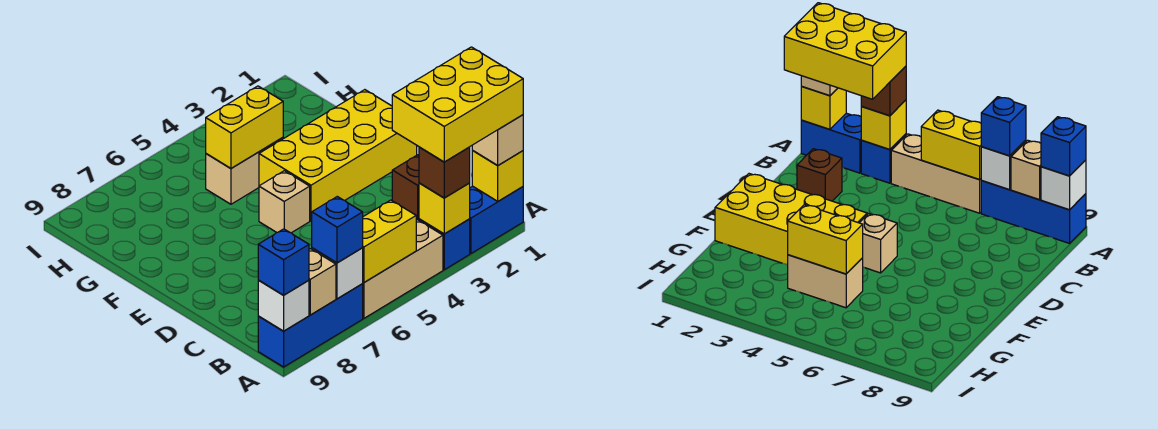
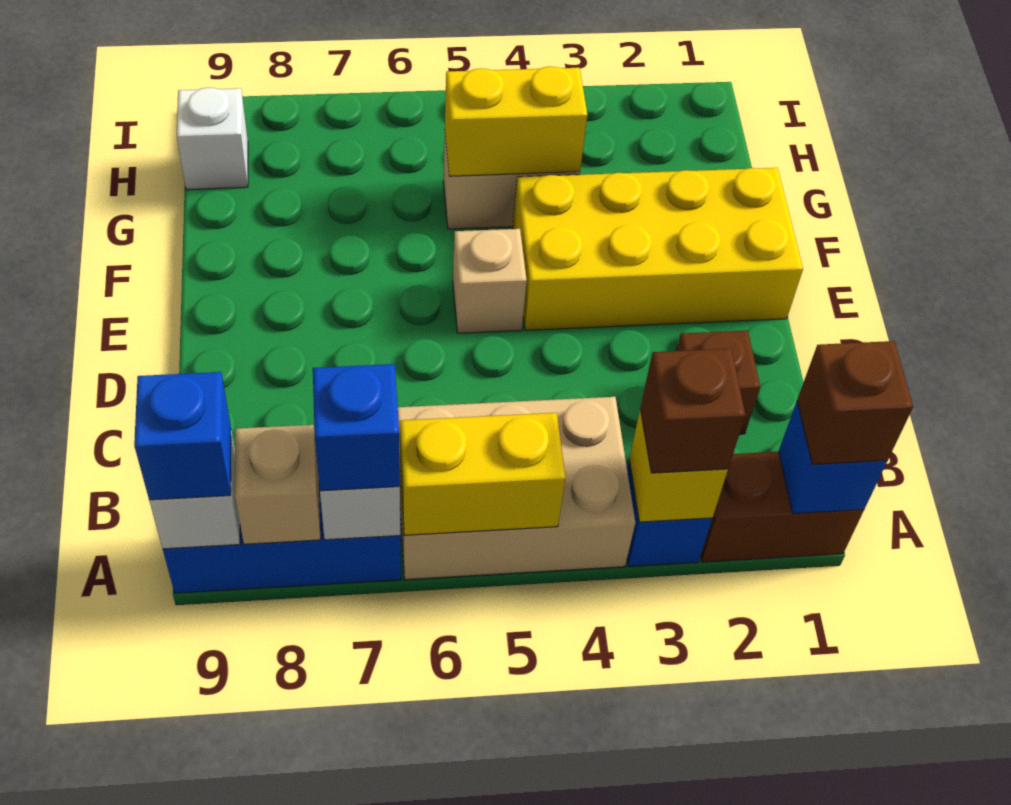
blue 1x2 brick [470,186,523,253] -> brown 1x2 brick [701,452,864,562]
yellow 1x1 brick [472,151,523,201] -> blue 1x1 brick [779,402,887,513]
tan 1x1 brick [472,115,523,165] -> brown 1x1 brick [797,341,913,464]
yellow 2x3 brick [392,47,523,162] -> none
tan 1x3 brick [363,220,443,318] -> tan 2x3 brick [398,397,635,580]
none -> white 1x1 brick [177,87,248,190]

